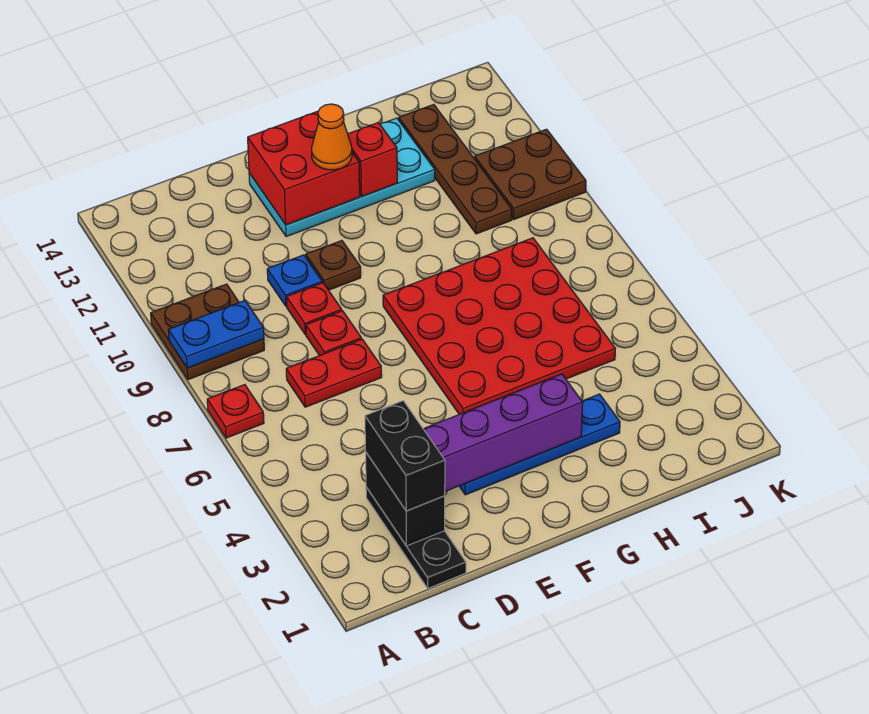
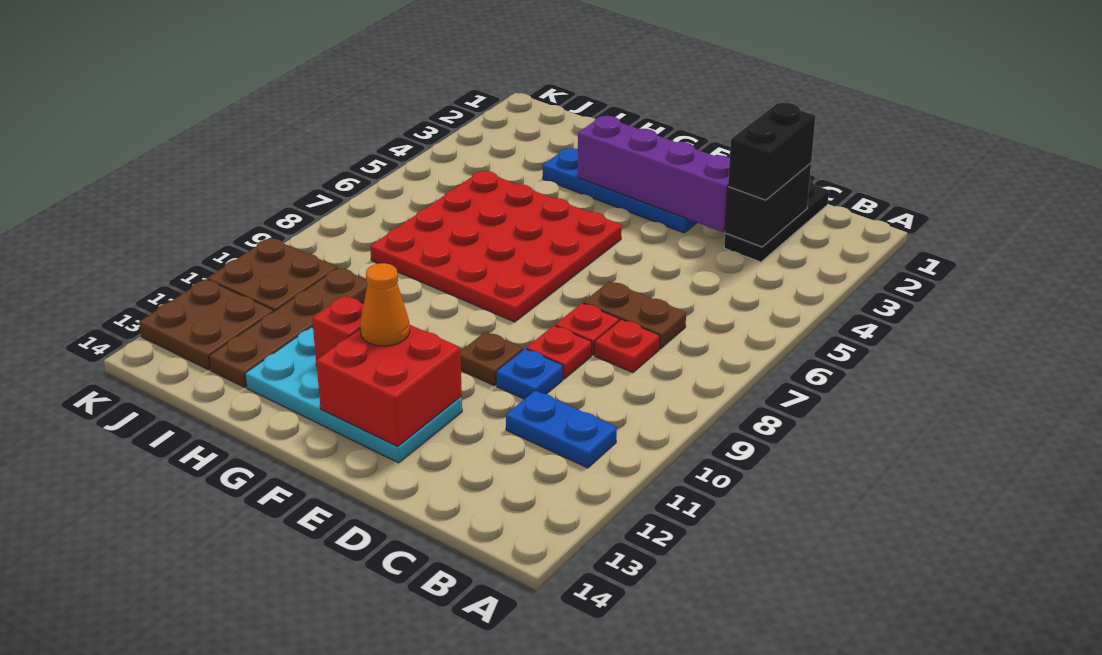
red 1x1 plate [207,385,264,438] -> red 1x1 plate moved to [595,319,660,373]
brown 2x2 plate [151,284,264,380] -> brown 2x2 plate moved to [139,279,273,370]
blue 1x2 plate [169,301,264,368] -> blue 1x2 plate moved to [506,391,617,468]
red 1x2 plate [286,339,382,407] -> brown 1x2 plate [583,281,686,349]

